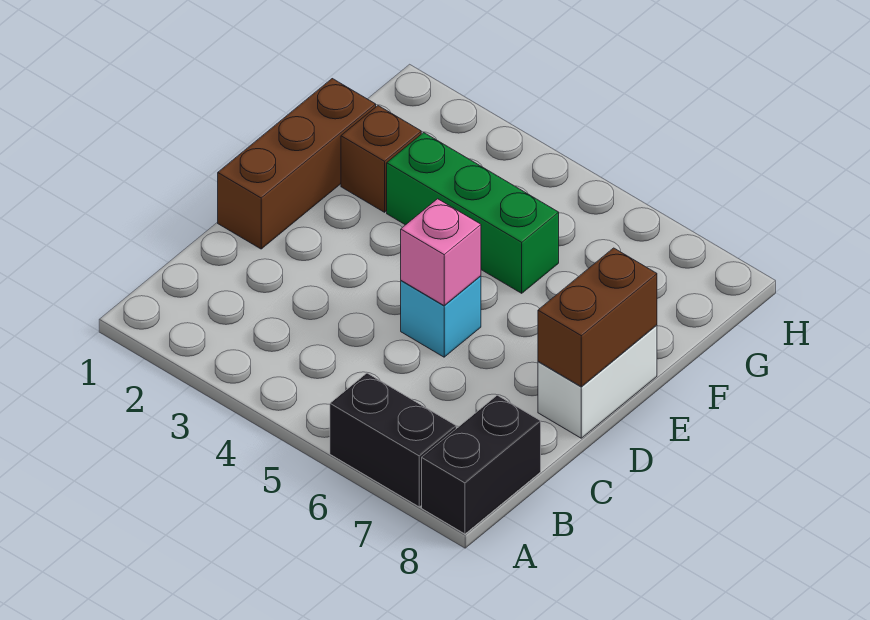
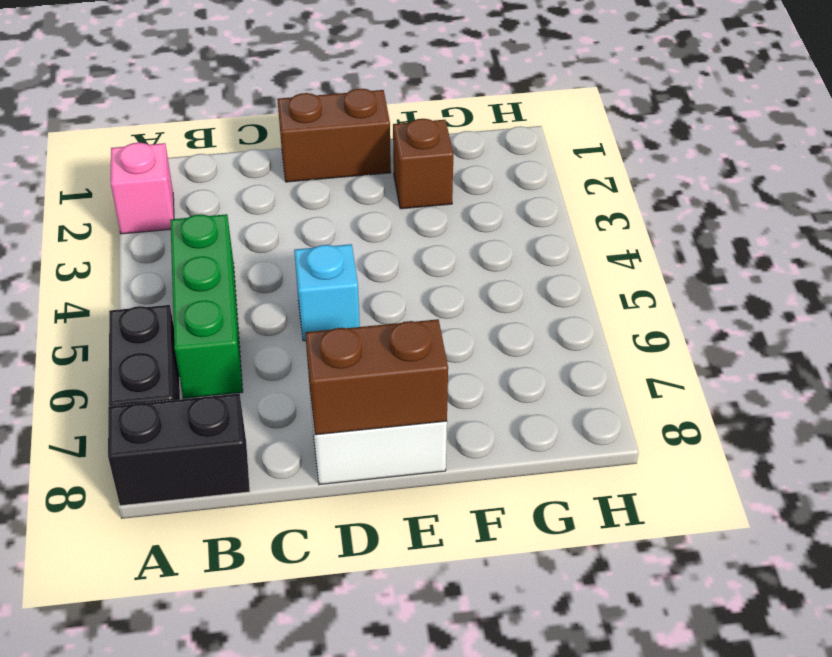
brown 1x3 brick [218,79,376,249] -> brown 1x2 brick [277,89,391,182]
pink 1x1 brick [401,199,481,306] -> pink 1x1 brick moved to [111,143,174,234]
green 1x3 brick [387,133,559,293] -> green 1x3 brick moved to [170,214,243,398]

